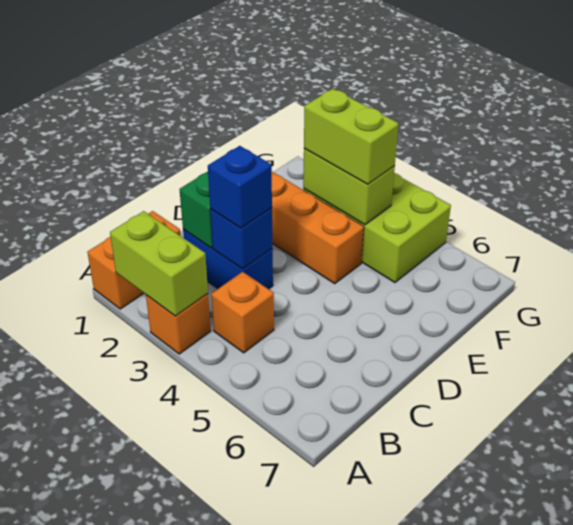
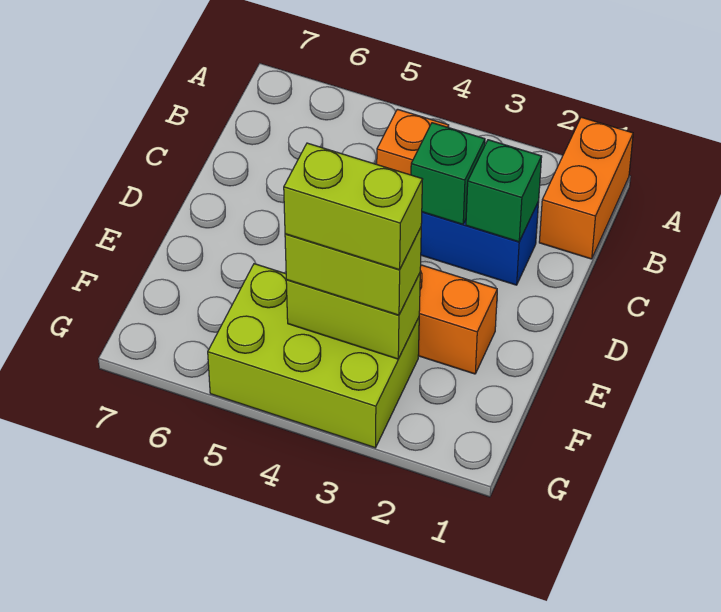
lime 1x2 brick [110,211,208,316] -> lime 1x2 brick moved to [284,143,423,270]
orange 1x1 brick [146,294,211,354] -> none
blue 1x1 brick [210,208,272,269] -> green 1x1 brick [411,123,485,224]
blue 1x1 brick [208,146,272,228] -> none

